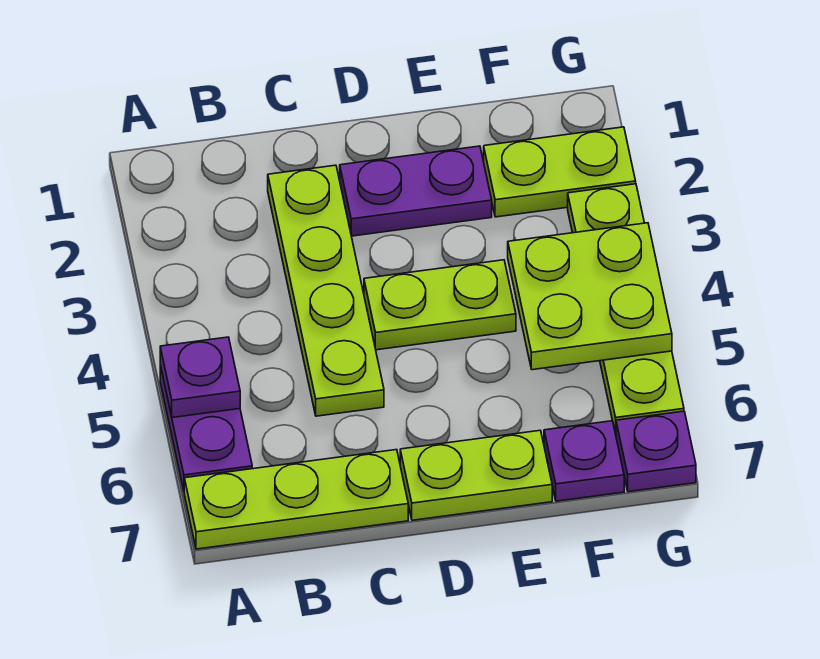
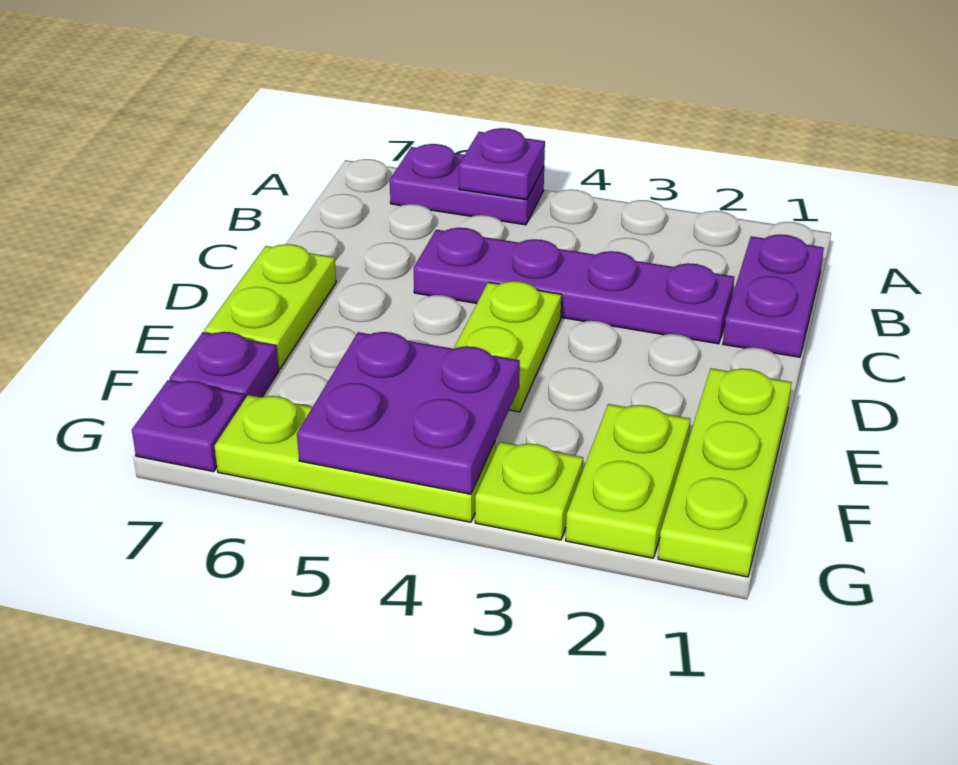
lime 1x3 plate [184,450,408,549] -> lime 1x3 plate moved to [658,368,792,577]
lime 1x4 plate [268,165,384,416] -> purple 1x4 plate [414,228,734,344]
purple 1x2 plate [340,146,492,236] -> purple 1x2 plate moved to [723,234,824,357]
lime 2x2 plate [508,223,672,370] -> purple 2x2 plate [297,332,520,494]

